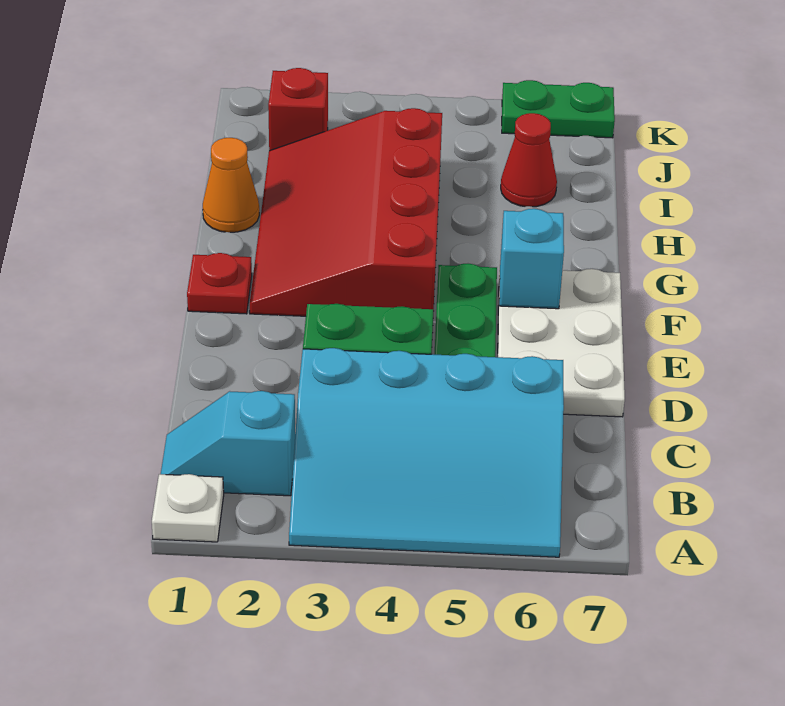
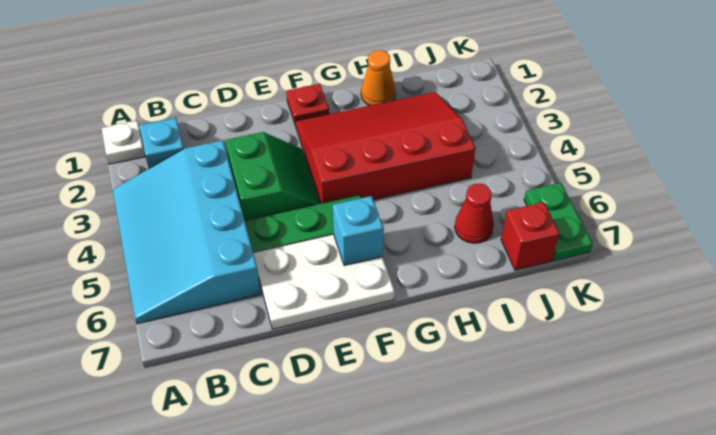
red 1x1 brick [268,68,328,151] -> red 1x1 brick moved to [501,202,560,270]

